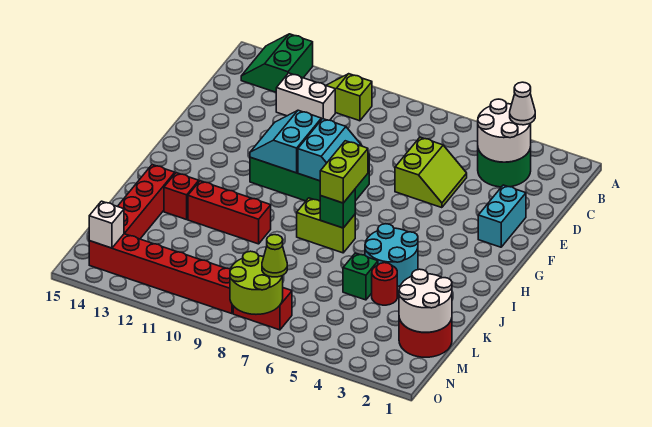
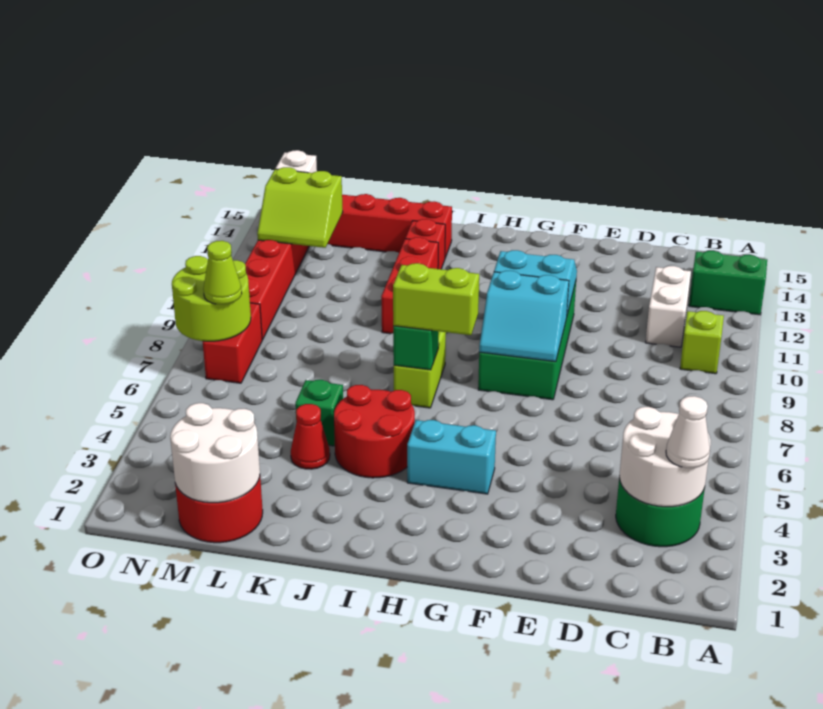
lime 2x2 slope [395,137,467,208] -> lime 2x2 slope moved to [257,167,343,248]
cyan 1x2 brick [478,185,526,247] -> cyan 1x2 brick moved to [407,420,496,494]
cyan 2x2 round brick [365,224,418,286] -> red 2x2 round brick [334,385,415,478]
red 1x1 round brick [372,263,397,305] -> red 1x1 cone [291,404,330,469]

